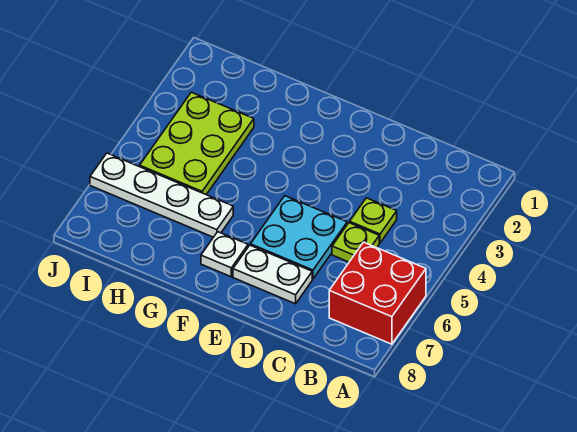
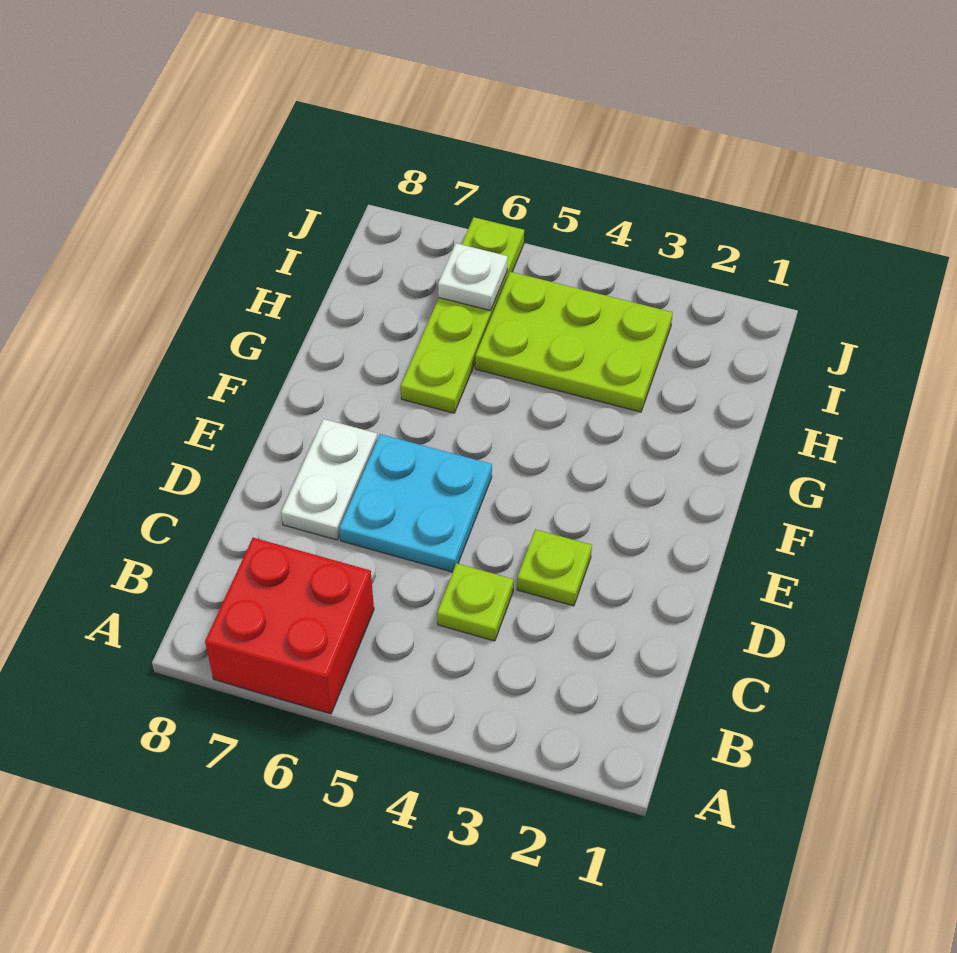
lime 1x1 plate [332,223,379,262] -> lime 1x1 plate moved to [517,529,592,606]
white 1x1 plate [201,232,248,277] -> white 1x1 plate moved to [438,243,508,311]
white 1x4 plate [90,153,233,237] -> lime 1x4 plate [401,217,524,413]

